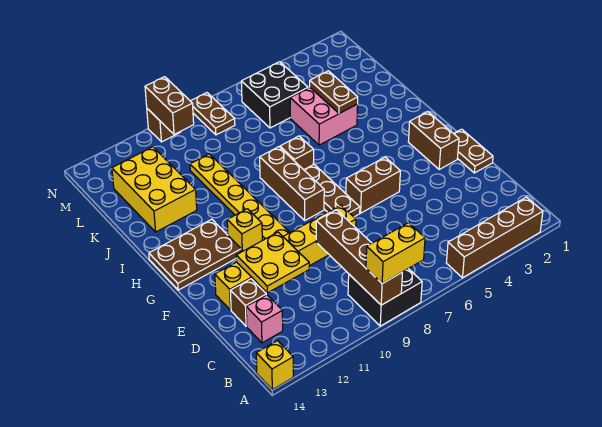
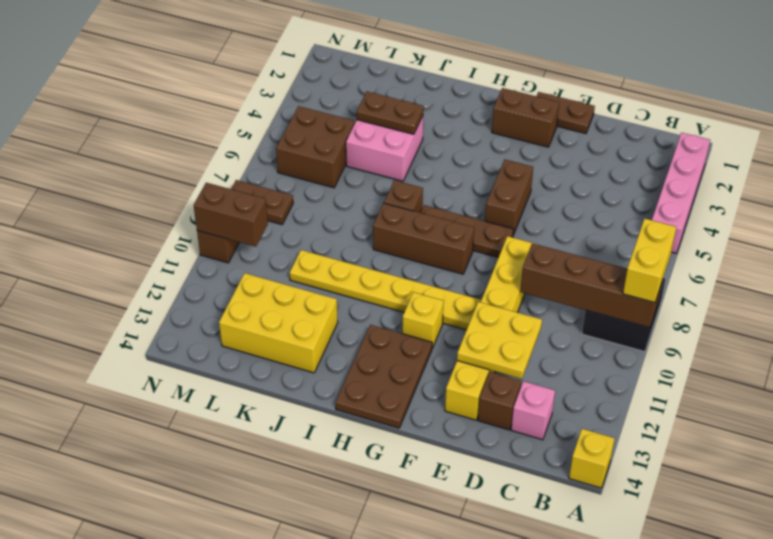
brown 1x4 brick [446,197,543,278] -> pink 1x4 brick [652,133,710,253]
black 2x2 brick [241,62,308,128] -> brown 2x2 brick [276,106,355,188]

